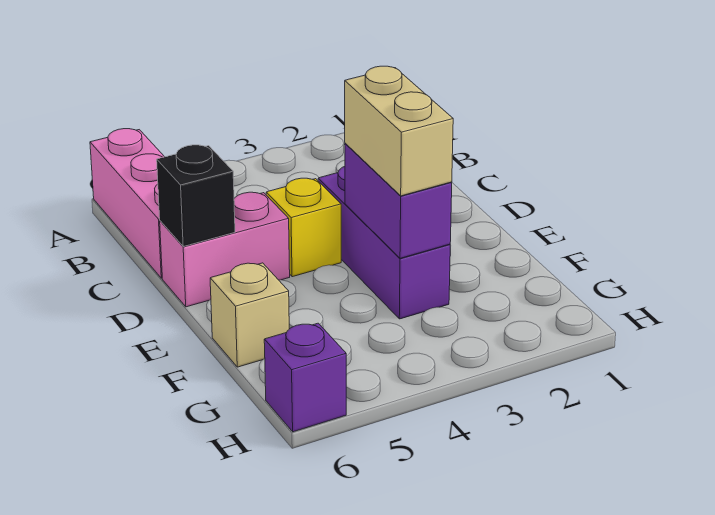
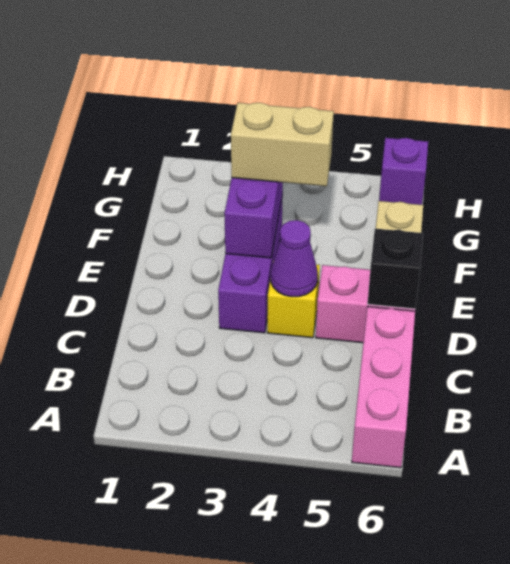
none -> purple 1x1 cone [271,220,318,297]
tan 1x2 brick [345,66,453,196] -> tan 1x2 brick turned to [231,103,334,186]

